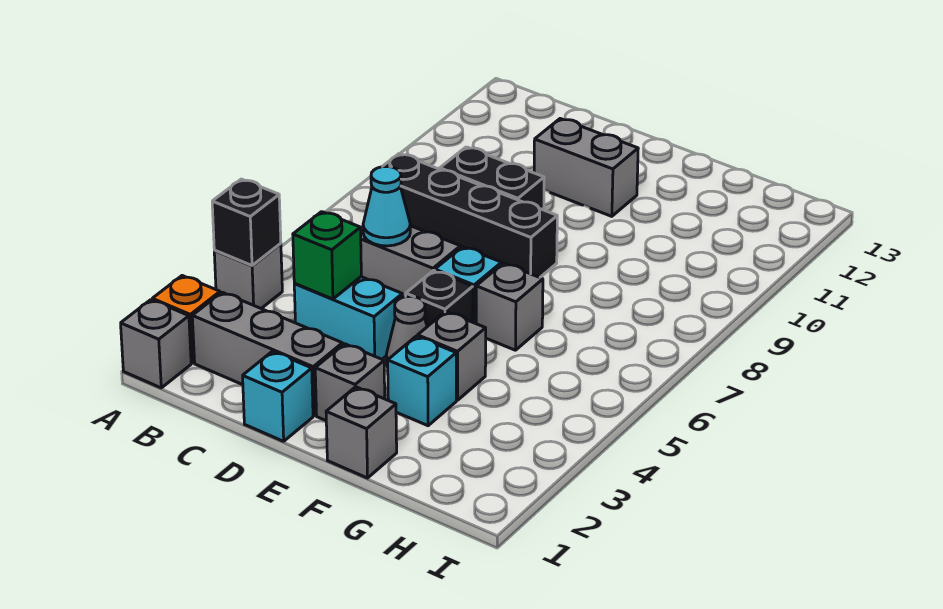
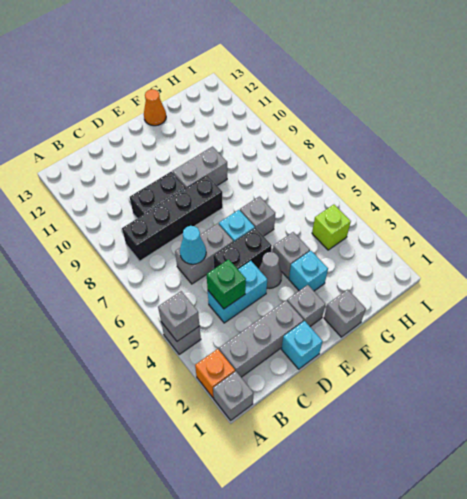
black 1x1 brick [212,179,281,265] -> grey 1x1 brick [158,291,200,341]
grey 1x2 brick [534,119,638,216] -> grey 1x2 brick moved to [173,147,227,188]
black 1x1 brick [406,270,473,327] -> black 1x2 brick [213,228,272,269]
none -> orange 1x1 cone [144,89,166,126]
none -> lime 1x1 brick [312,205,351,250]

